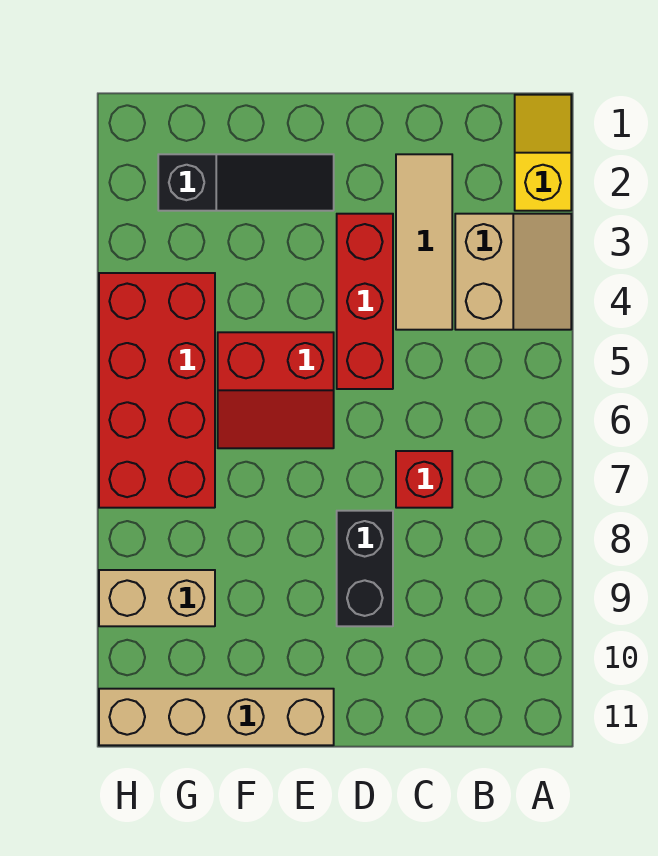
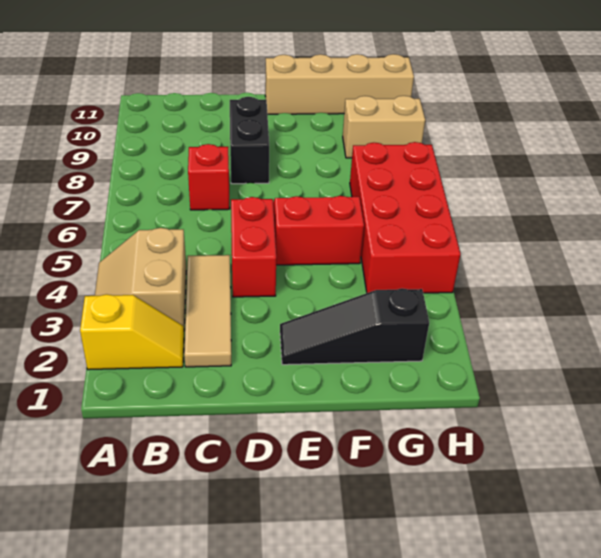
yellow 1x2 slope [515,95,571,211] -> yellow 1x2 slope turned to [80,294,184,370]
red 1x3 brick [337,214,393,389] -> red 1x2 brick [231,197,276,297]

